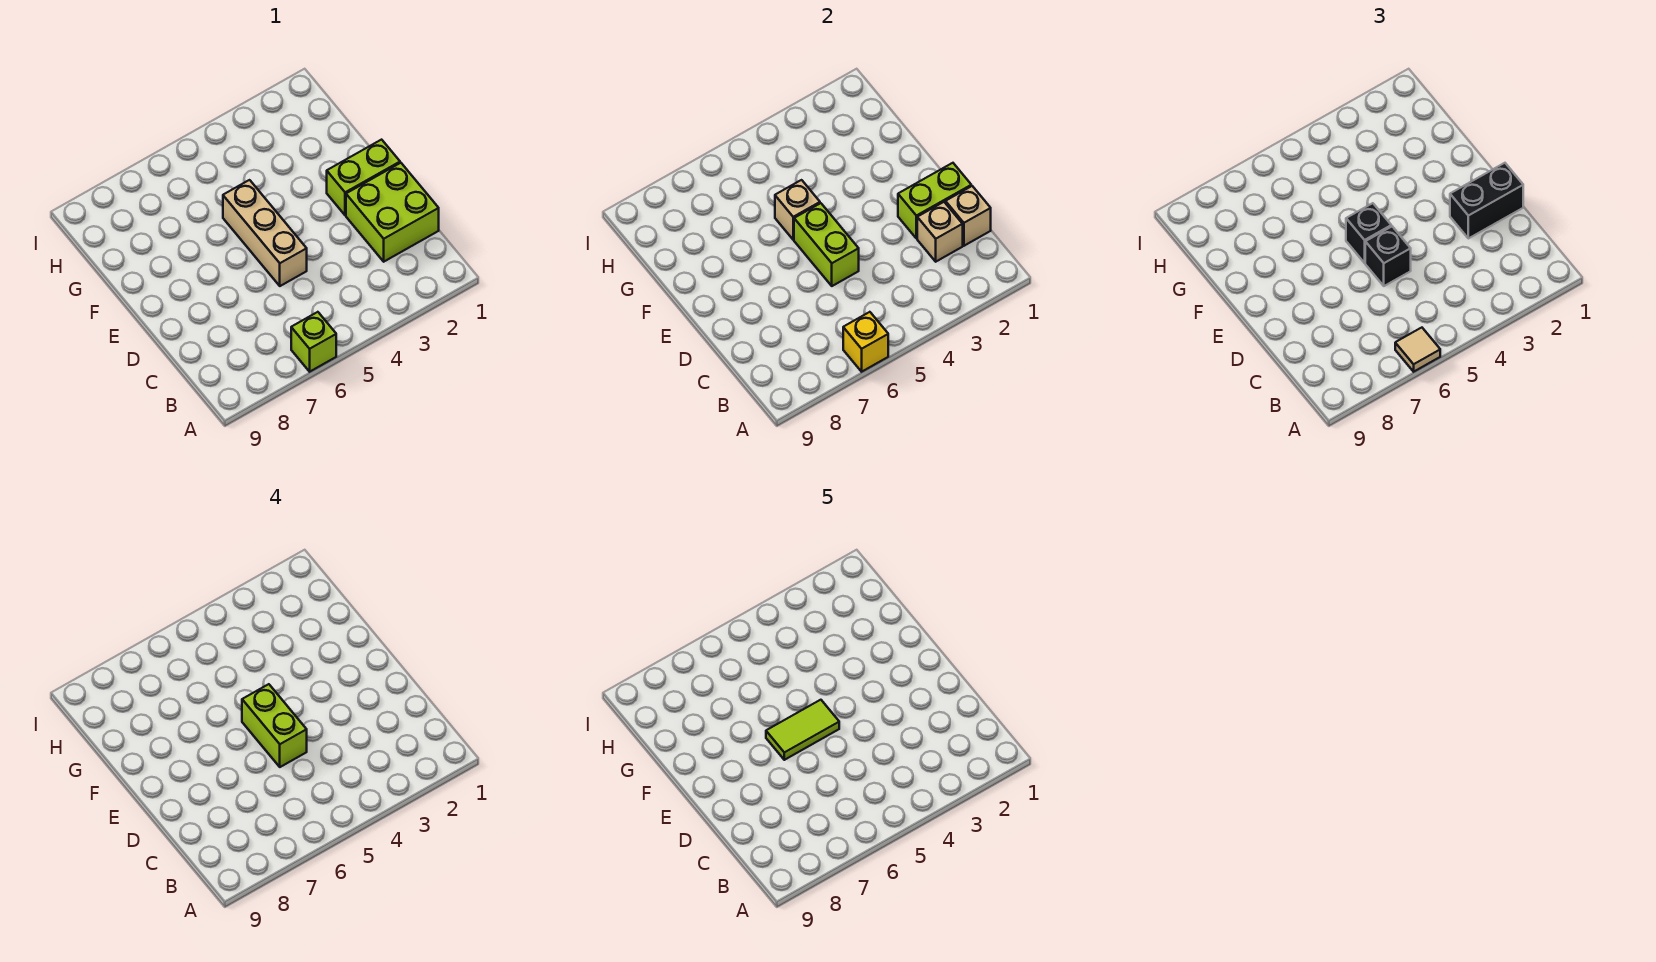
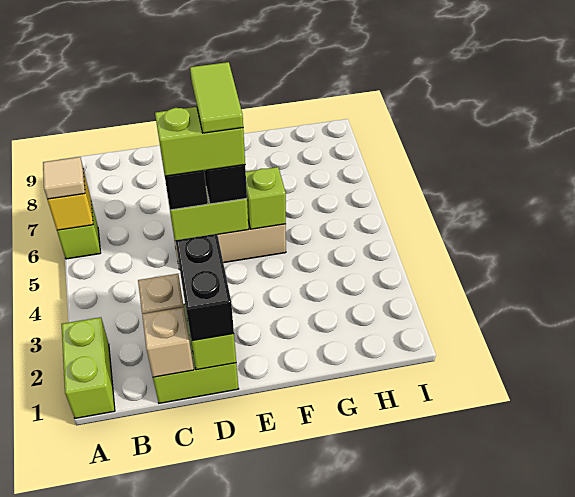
lime 1x2 brick [327,140,400,215] -> lime 1x2 brick moved to [62,317,115,418]
tan 1x1 brick [775,180,820,240] -> lime 1x1 brick [246,167,286,229]

